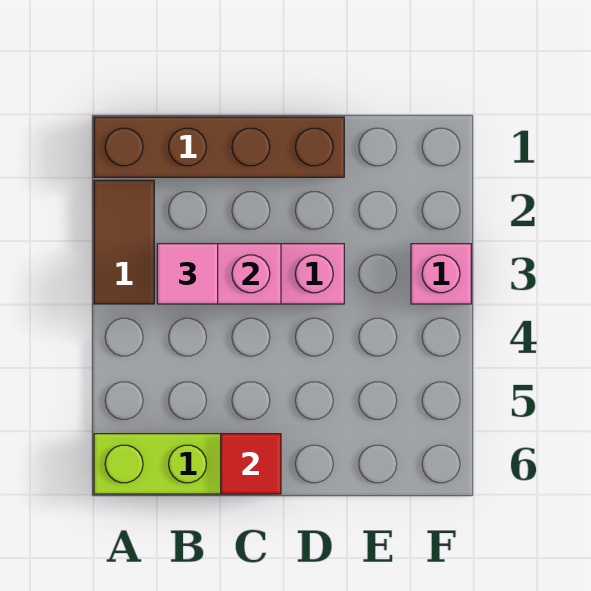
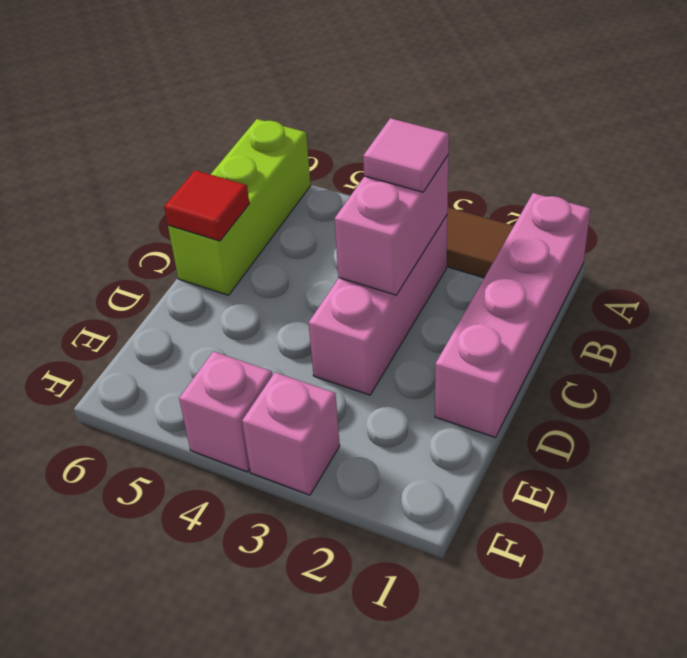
brown 1x4 brick [94,117,344,177] -> pink 1x4 brick [435,193,590,438]
none -> pink 1x1 brick [179,351,272,472]

